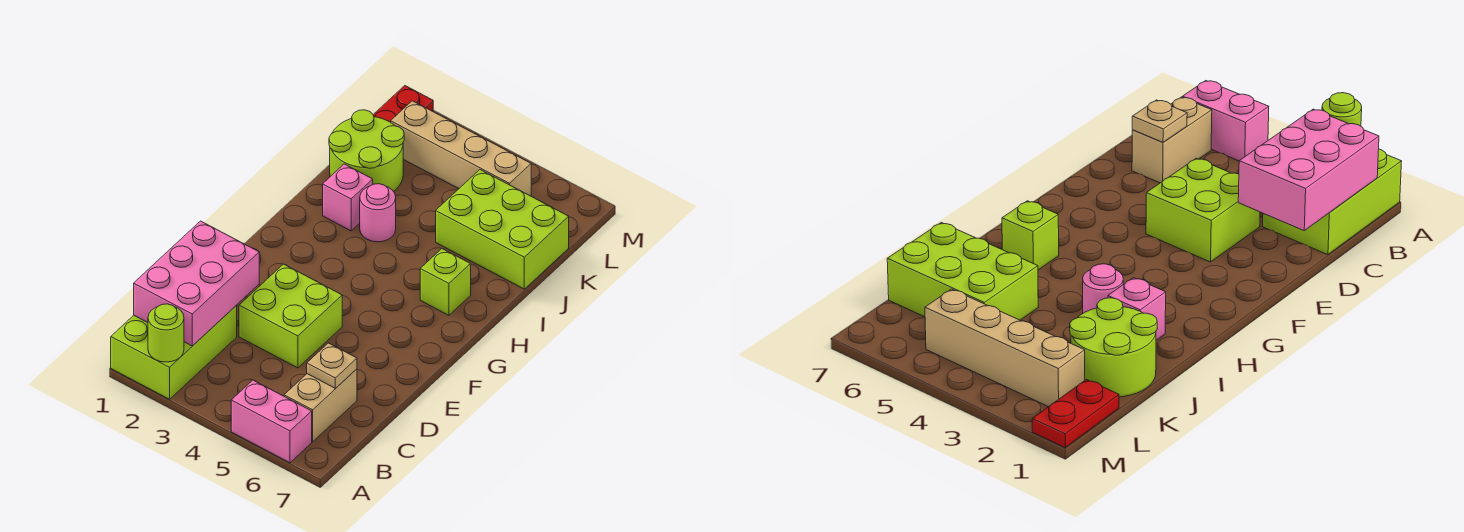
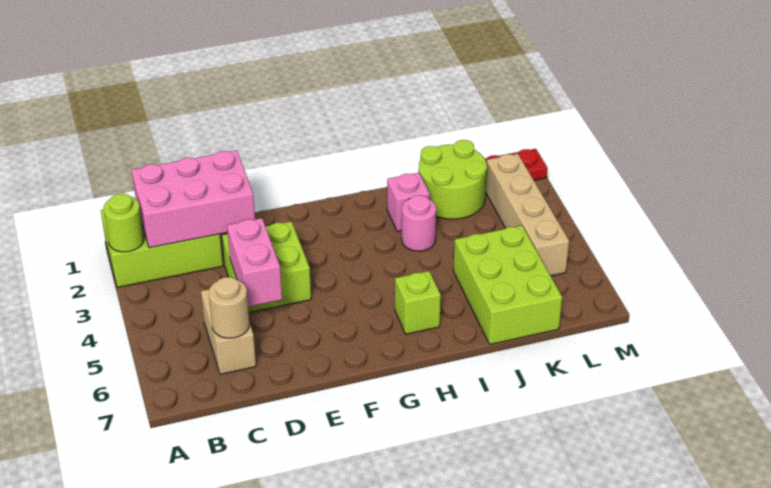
pink 1x2 brick [231,380,312,463] -> pink 1x2 brick moved to [227,218,282,307]
tan 1x2 brick [284,369,357,442] -> tan 1x2 brick turned to [201,289,256,374]
tan 1x1 plate [307,343,357,388] -> tan 1x1 round brick [209,277,250,338]

